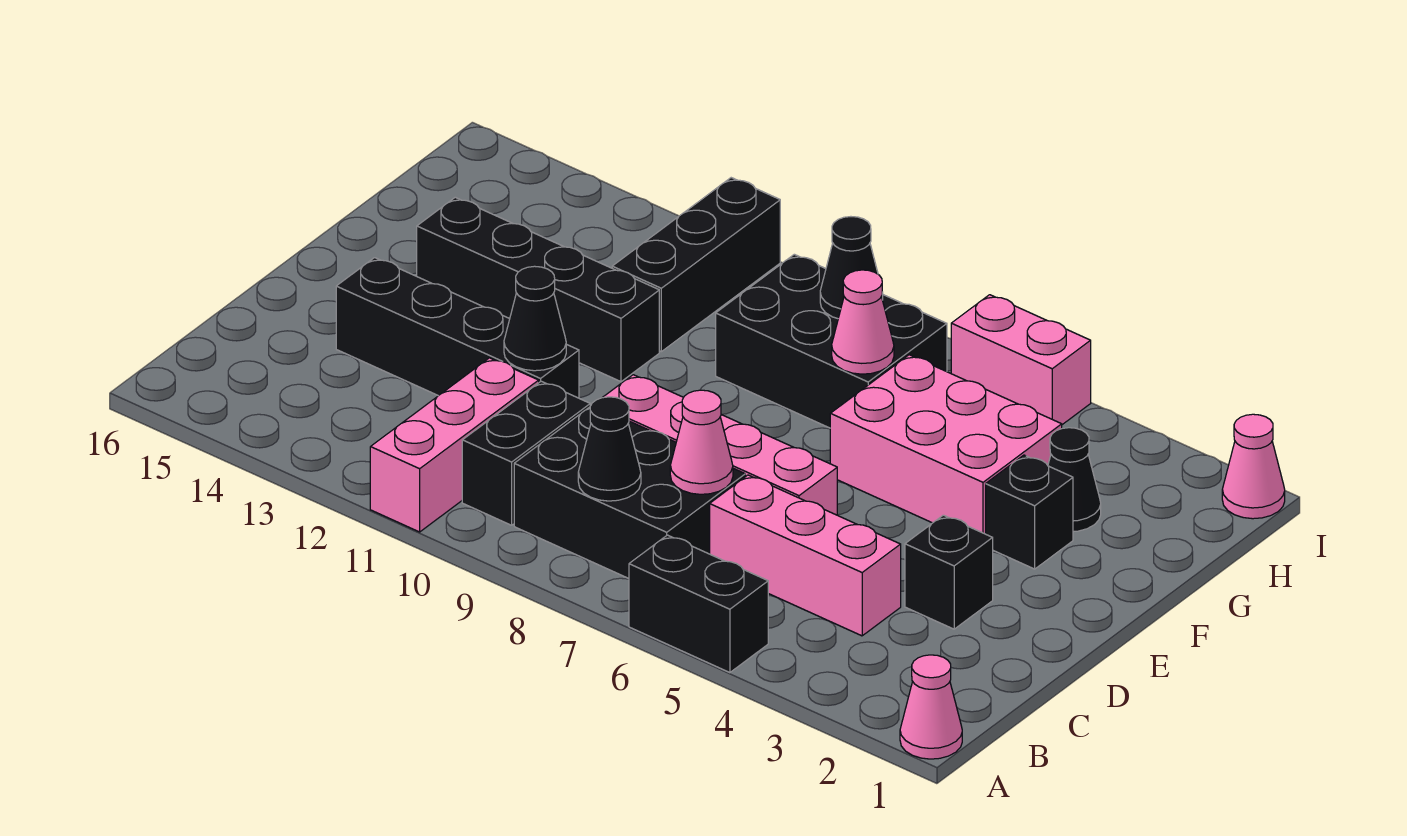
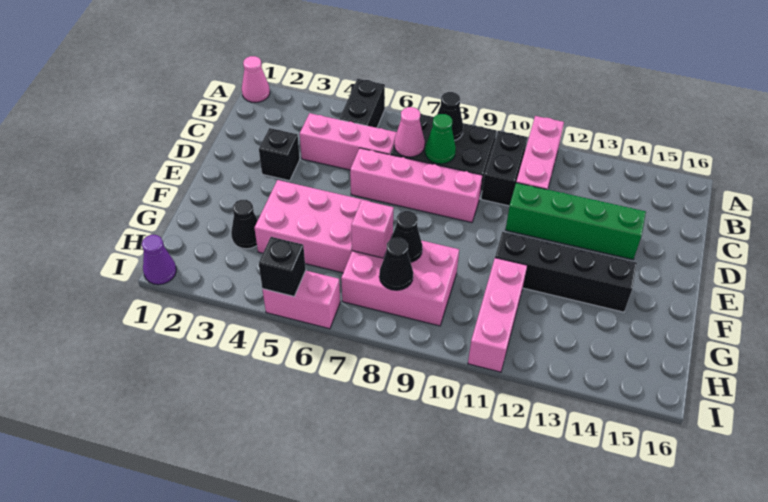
black 1x2 brick [629,535,768,673] -> black 1x2 brick turned to [339,79,385,128]
none -> green 1x1 cone [425,114,456,164]
black 1x4 brick [336,258,579,398] -> green 1x4 brick [506,183,646,260]
black 1x1 cone [504,266,566,371] -> black 1x1 cone moved to [391,211,422,262]
black 1x1 brick [986,455,1073,569] -> black 1x1 brick moved to [259,237,306,296]
black 2x3 brick [716,254,947,428] -> pink 2x3 brick [341,237,459,326]
pink 1x1 cone [832,270,894,374] -> pink 1x1 brick [351,200,394,258]
black 1x3 brick [612,178,780,352] -> pink 1x3 brick [468,258,527,372]
pink 1x1 cone [1222,414,1285,519] -> purple 1x1 cone [142,235,176,285]

